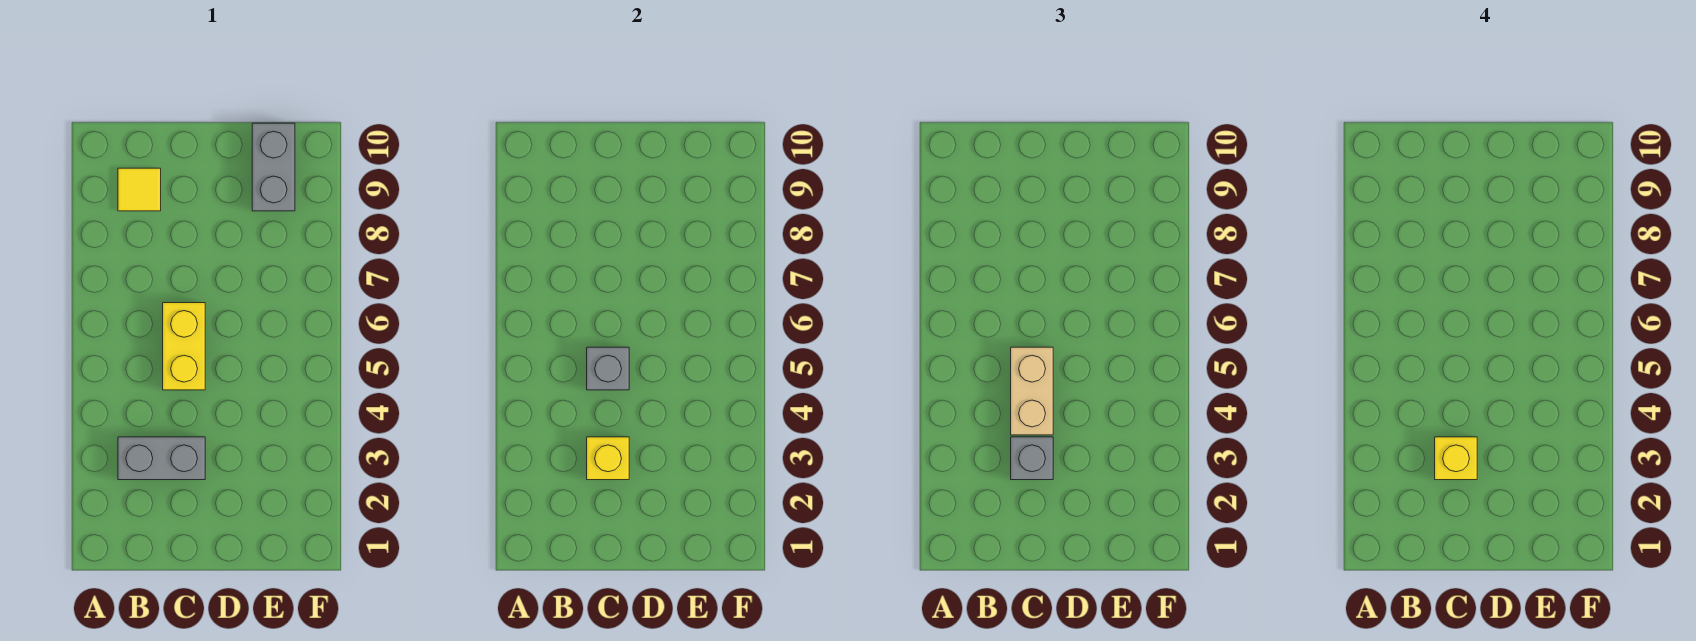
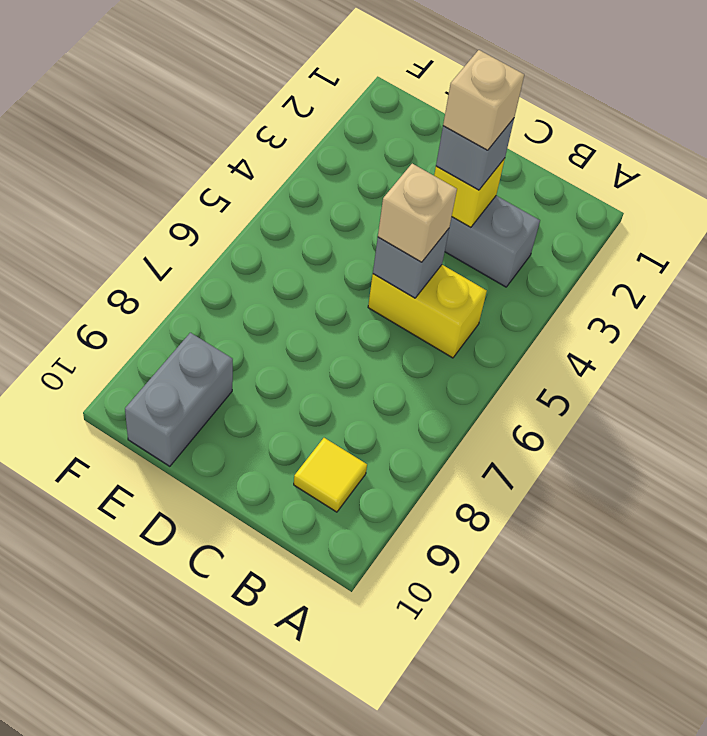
yellow 1x1 brick [1435,437,1477,480] -> tan 1x1 brick [443,50,524,150]
tan 1x2 brick [1011,347,1053,435] -> tan 1x1 brick [378,164,457,262]
yellow 1x2 brick [163,303,205,390] -> yellow 1x2 brick turned to [368,265,487,358]

